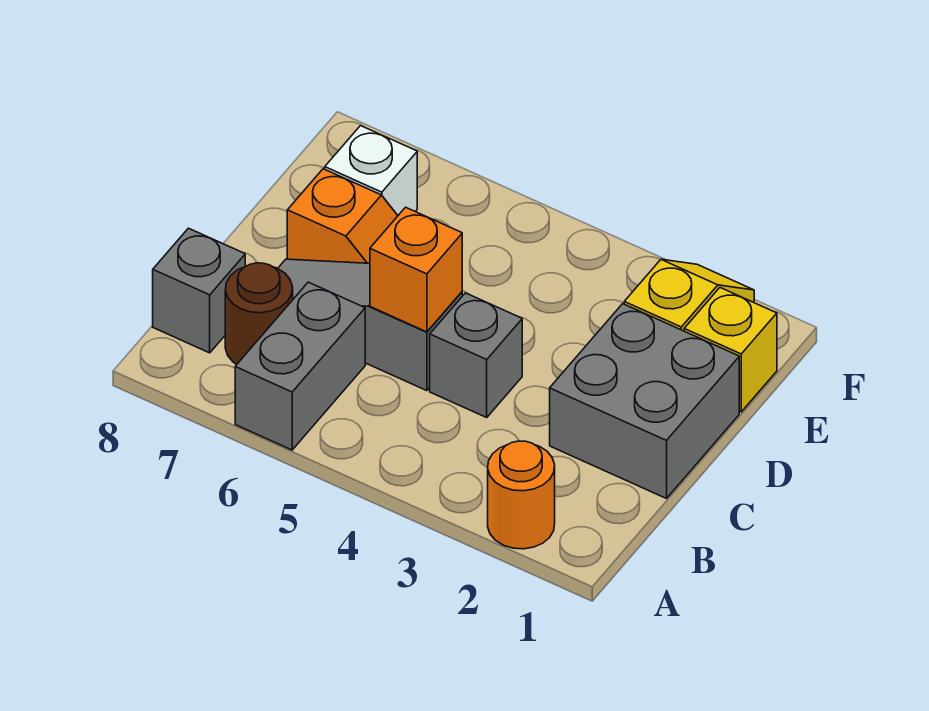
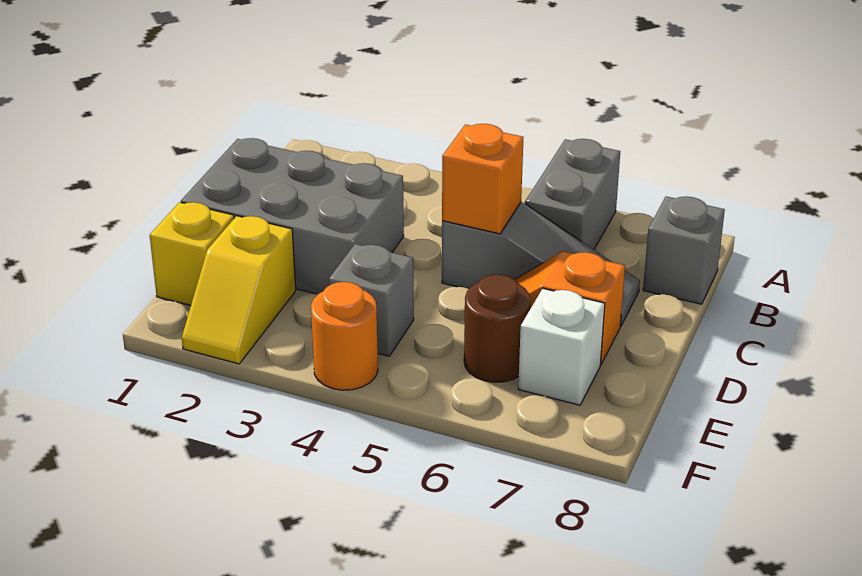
orange 1x1 round brick [488,441,555,549] -> orange 1x1 round brick moved to [311,282,378,390]
brown 1x1 round brick [225,263,293,364] -> brown 1x1 round brick moved to [464,275,530,382]
grey 2x2 brick [550,304,739,499] -> grey 2x3 brick [181,138,404,294]
grey 1x1 brick [430,293,522,417] -> grey 1x1 brick moved to [329,244,414,356]

